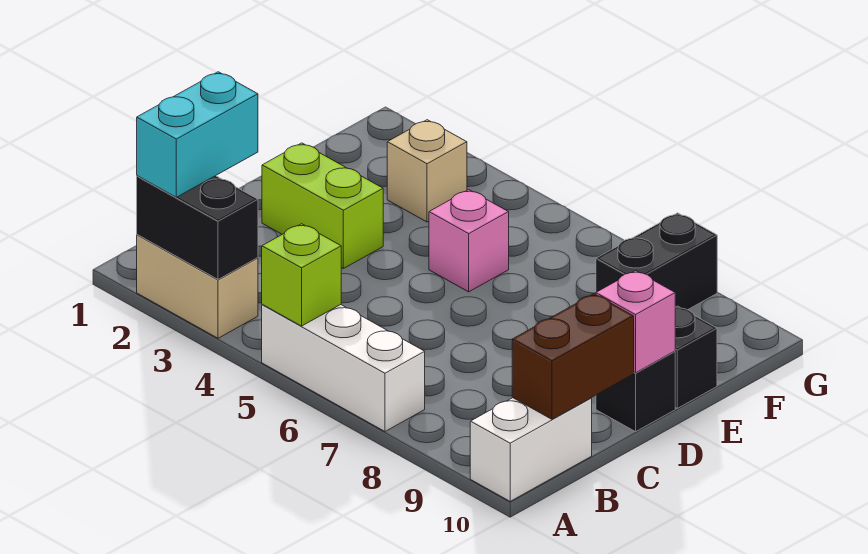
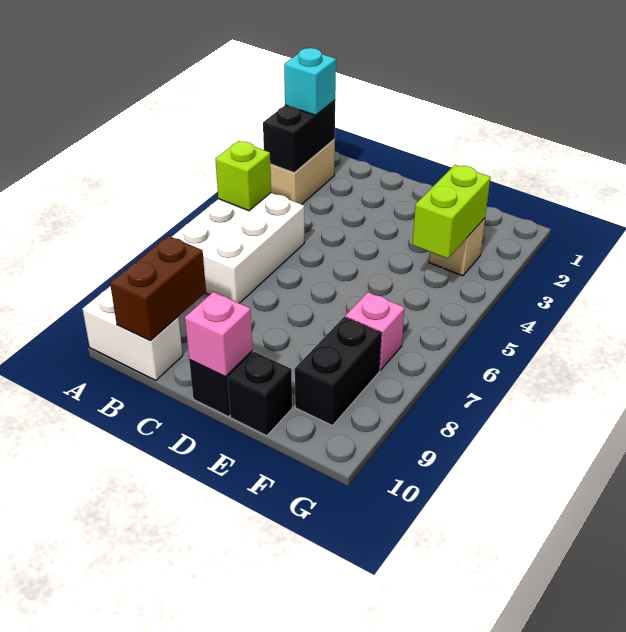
cyan 1x2 brick [137,72,258,197] -> cyan 1x1 brick [284,48,336,115]
white 1x3 brick [262,304,425,431] -> white 2x3 brick [172,193,304,303]
brown 1x2 brick [512,294,634,419] -> brown 1x2 brick turned to [110,236,206,341]
lime 1x2 brick [262,143,383,269] -> lime 1x2 brick moved to [412,165,490,259]
pink 1x1 brick [429,190,509,292] -> pink 1x1 brick moved to [345,292,404,370]
black 1x2 brick [596,213,717,310] -> black 1x2 brick turned to [295,317,382,426]

